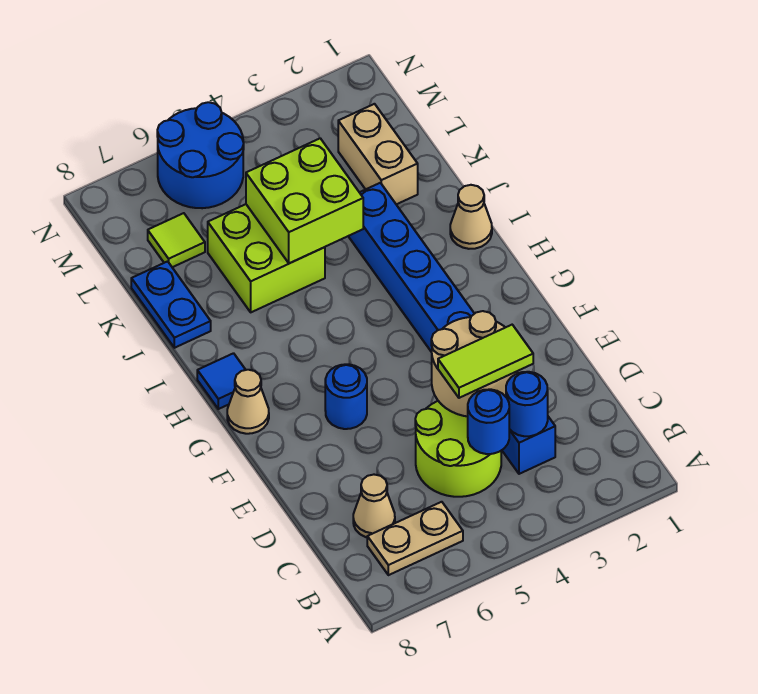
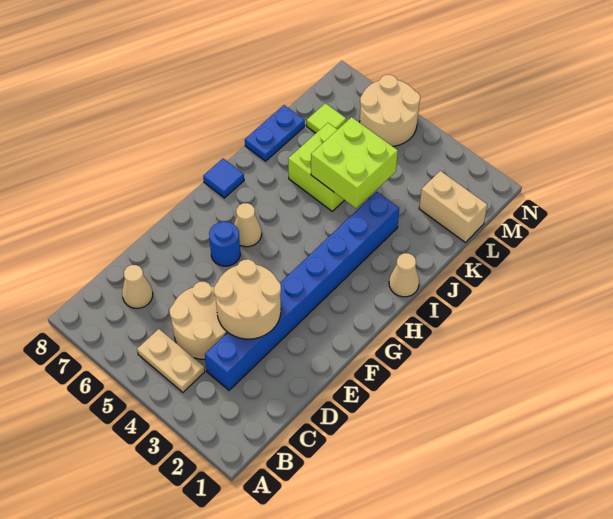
tan 1x2 plate [367,502,463,575] -> tan 1x2 plate moved to [137,329,205,392]
blue 1x1 round brick [506,372,548,436] -> none
lime 2x2 round brick [415,401,501,497] -> tan 2x2 round brick [170,282,228,359]
blue 1x1 round brick [468,389,509,454] -> none
lime 1x2 tile [438,325,533,398] -> none
tan 1x1 cone [227,370,269,434] -> tan 1x1 cone moved to [234,203,262,247]
tan 1x2 brick [338,104,418,204] -> tan 1x2 brick turned to [419,171,487,242]
blue 2x2 round brick [157,102,244,208] -> tan 2x2 round brick [360,75,420,146]

